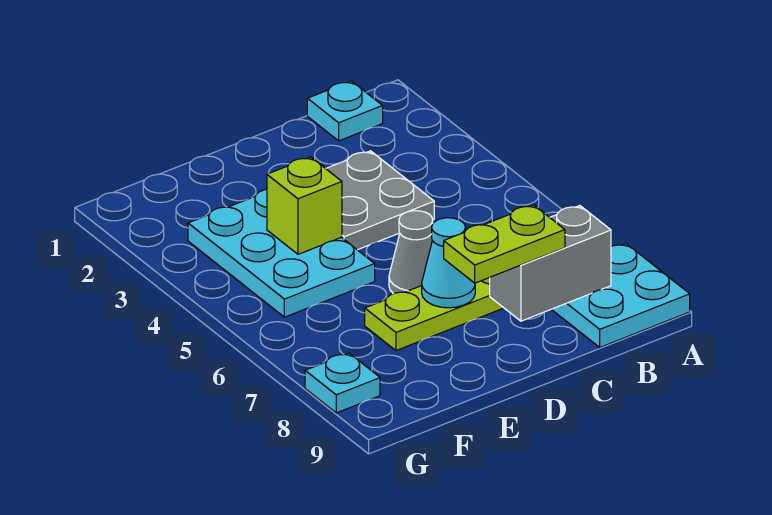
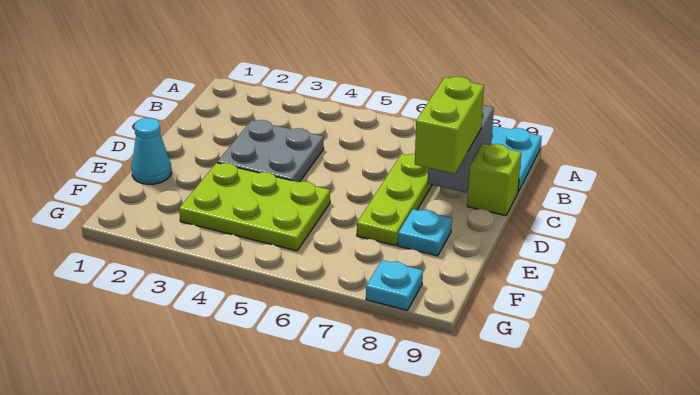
cyan 1x1 plate [307,81,383,141] -> cyan 1x1 plate moved to [398,209,452,256]
lime 1x2 plate [444,205,565,283] -> lime 1x2 brick [415,77,484,174]
grey 1x1 cone [389,211,433,294] -> none
cyan 1x1 cone [422,218,475,308] -> cyan 1x1 cone moved to [132,118,171,184]
cyan 2x3 plate [188,189,375,317] -> lime 2x3 plate [179,163,330,251]
lime 1x1 brick [267,157,342,254] -> lime 1x1 brick moved to [467,144,521,216]

